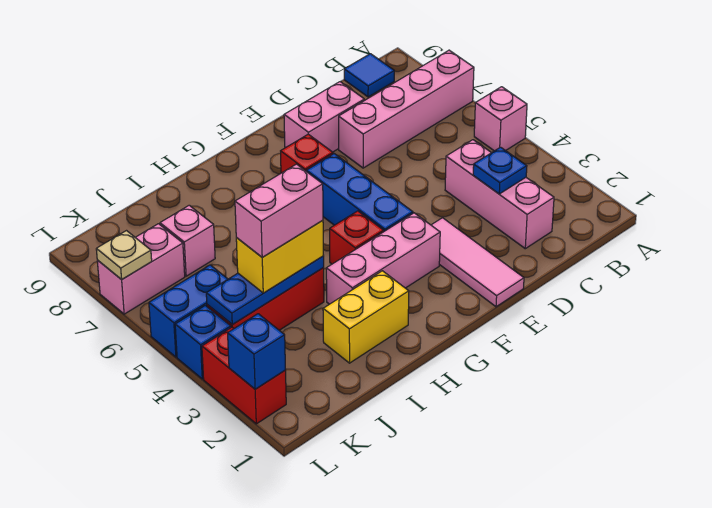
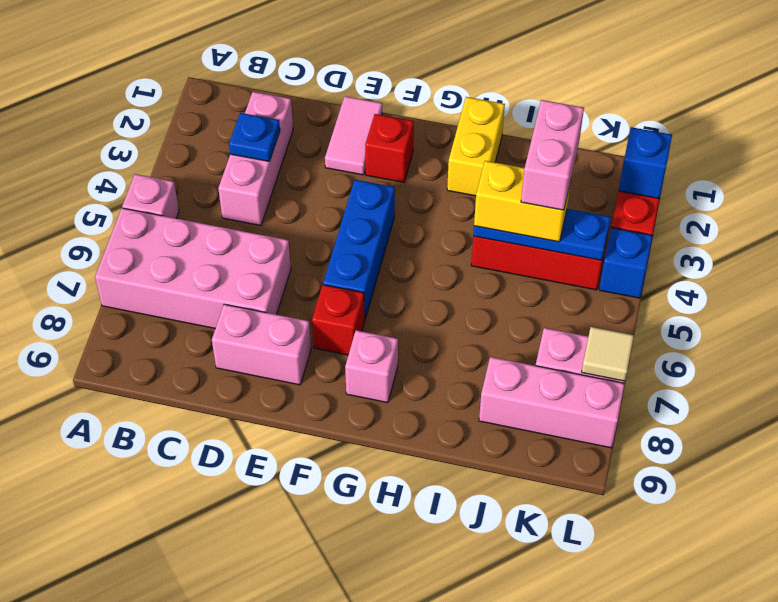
pink 1x4 brick [339,50,474,168] -> pink 2x4 brick [95,208,291,328]
blue 1x1 tile [344,54,394,97] -> none
pink 1x3 tile [431,218,524,307] -> pink 1x2 tile [325,96,382,175]
pink 1x3 brick [326,213,440,304] -> pink 1x3 brick moved to [479,357,625,448]
red 1x1 brick [330,211,384,264] -> red 1x1 brick moved to [365,114,414,182]
yellow 1x2 brick [323,271,409,363] -> yellow 1x2 brick turned to [447,97,505,196]
pink 1x2 brick [235,164,323,257] -> pink 1x2 brick turned to [521,100,584,210]
pink 1x1 brick [160,205,215,276] -> pink 1x1 brick moved to [345,330,398,403]
blue 1x2 brick [149,265,228,357] -> none
tan 1x1 plate [96,231,152,280] -> tan 1x1 tile [582,327,634,381]

